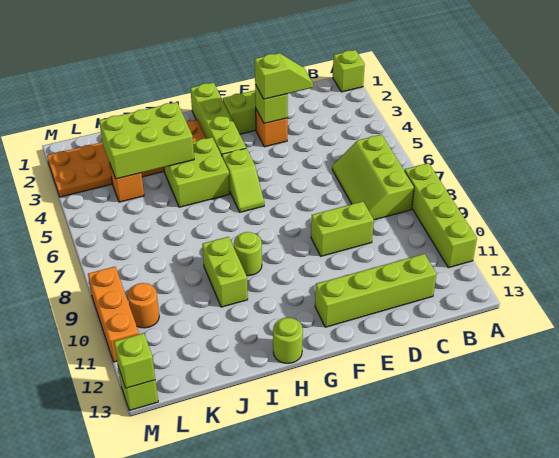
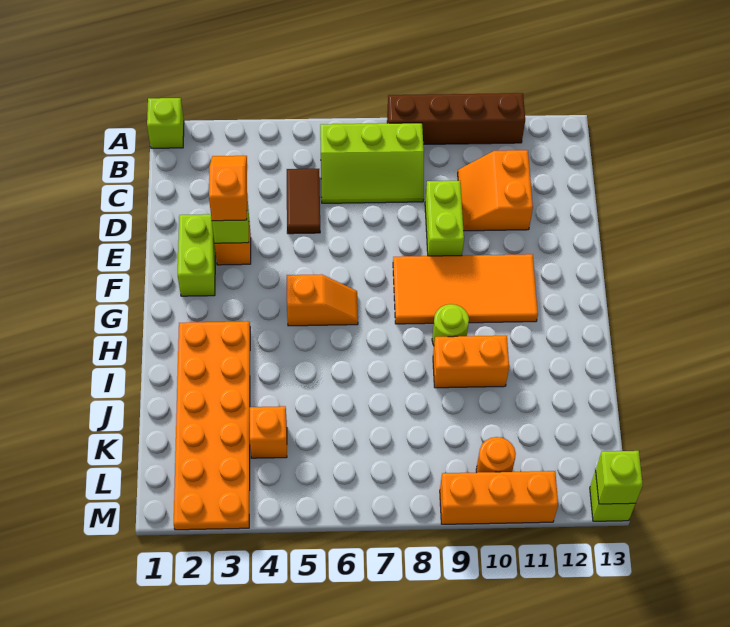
lime 1x4 brick [405,163,477,268] -> brown 1x4 brick [387,93,525,144]
none -> brown 1x2 tile [287,169,320,234]
none -> orange 2x2 slope [458,150,533,231]
lime 1x4 brick [315,254,436,327] -> none
lime 1x2 slope [255,53,313,99] -> orange 1x2 slope [209,156,247,221]
none -> orange 2x4 tile [393,254,538,324]
lime 1x4 brick [190,83,246,156] -> none
lime 1x2 slope [222,148,264,212] -> orange 1x2 slope [287,274,358,326]
lime 2x2 brick [164,137,230,207] -> none
lime 1x1 round brick [273,318,303,363] -> none
lime 2x3 brick [99,102,194,179] -> none
lime 1x2 brick [202,237,248,307] -> orange 1x2 brick [433,336,509,388]

